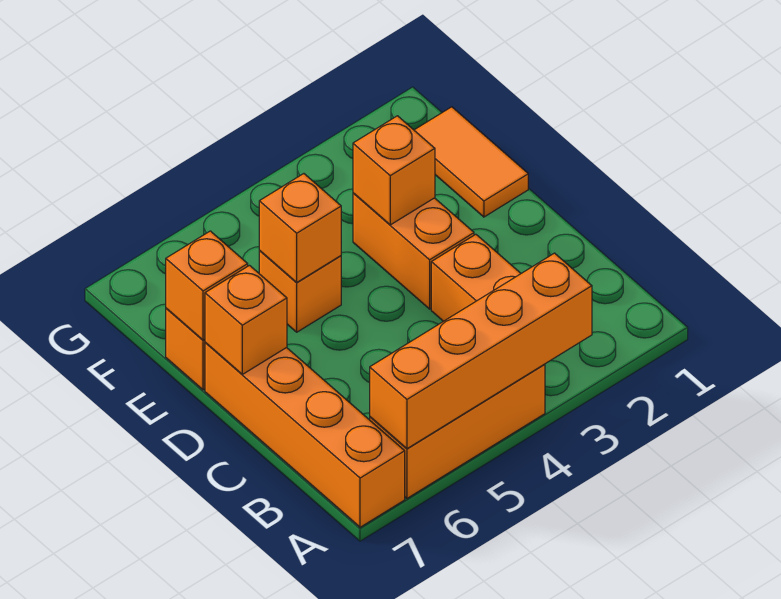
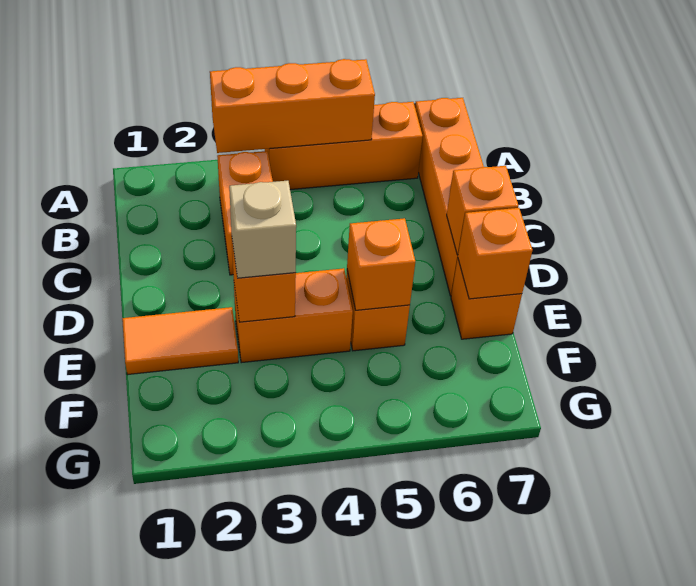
orange 1x4 brick [370,253,592,449] -> orange 1x3 brick [210,59,375,153]
orange 1x2 brick [353,193,474,309] -> orange 1x2 brick turned to [234,268,353,363]
orange 1x2 tile [414,107,528,217] -> orange 1x2 tile turned to [122,307,238,375]
none -> tan 1x1 brick [229,181,296,278]

